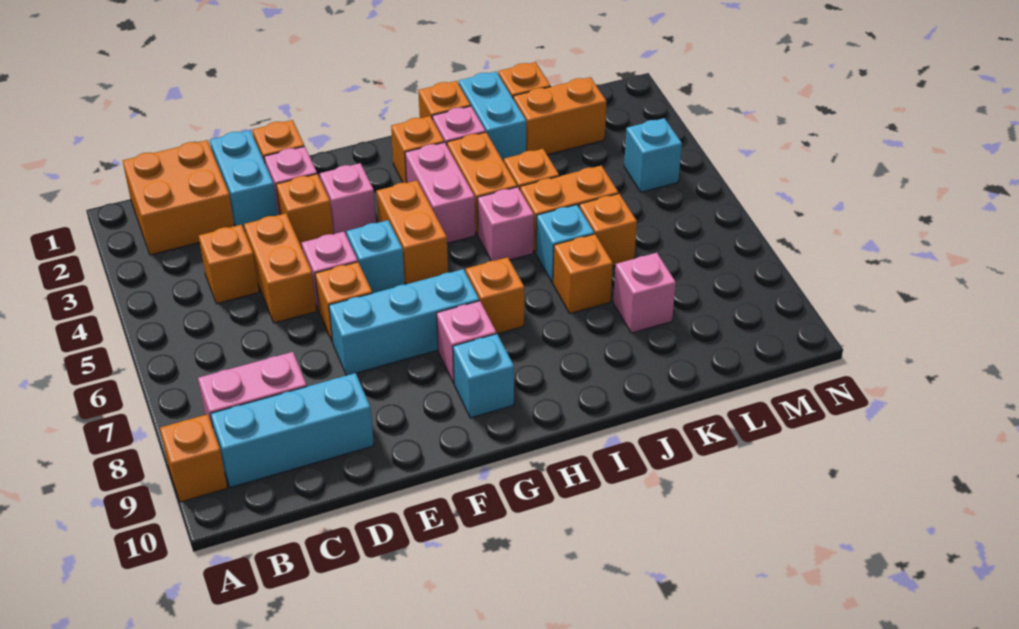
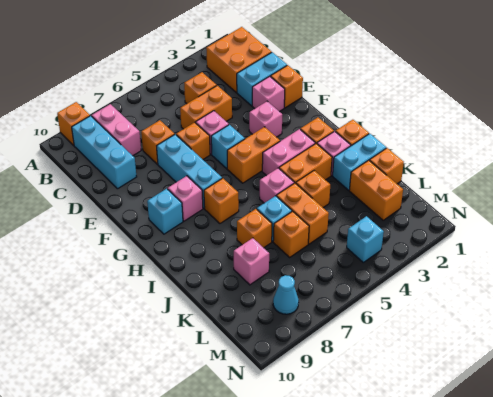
orange 1x1 brick [276,174,333,248] -> orange 1x1 brick moved to [141,120,175,164]
none -> cyan 1x1 cone [273,275,299,314]

